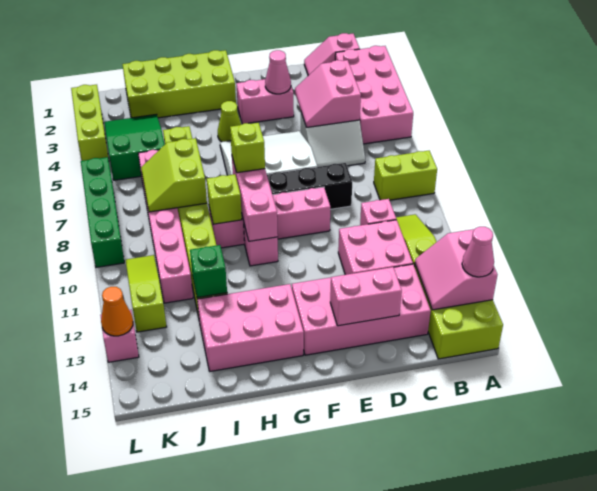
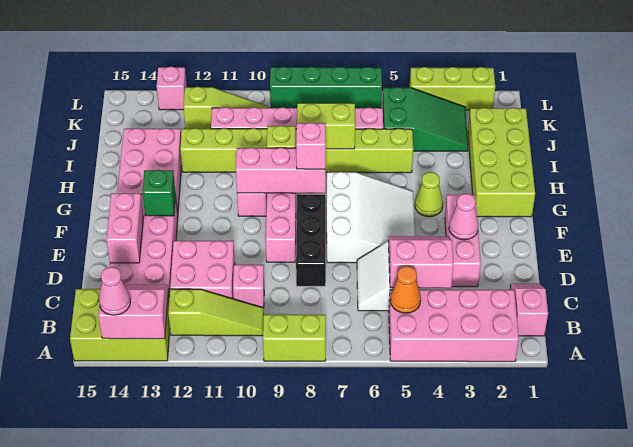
lime 1x2 brick [374,151,437,200] -> lime 1x2 brick turned to [263,314,326,361]
pink 1x2 brick [236,79,294,124] -> pink 1x3 brick [445,195,481,287]
lime 1x1 brick [230,123,265,173] -> pink 1x1 brick [296,123,326,169]
green 1x1 brick [190,245,227,298] -> green 1x1 brick moved to [142,170,176,216]
orange 1x1 cone [101,287,133,336] -> orange 1x1 cone moved to [390,266,421,313]

